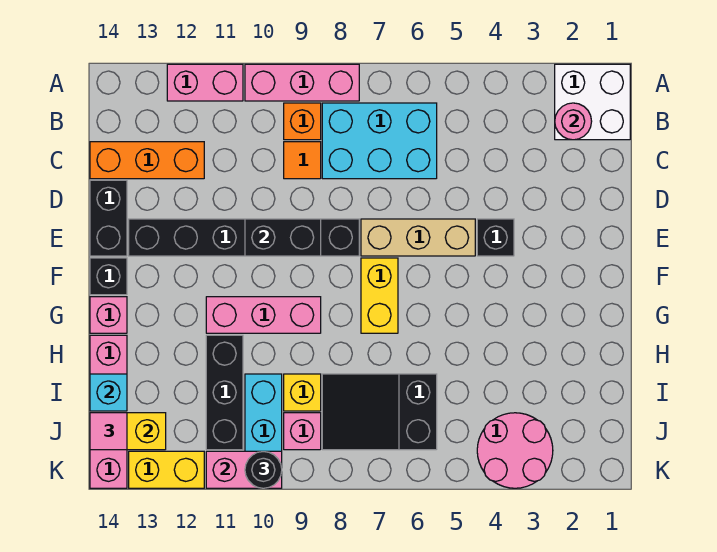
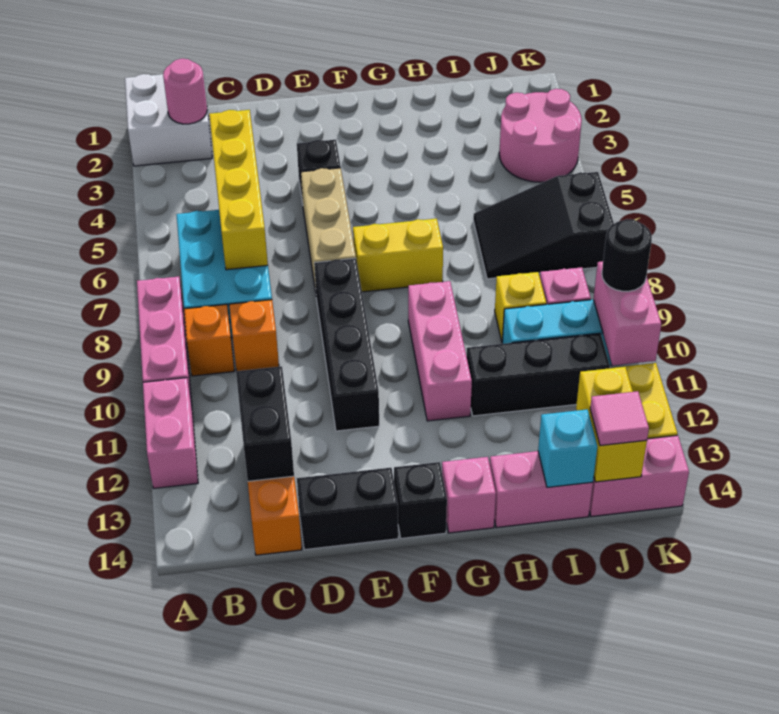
none -> yellow 1x4 brick [209,110,268,270]
orange 1x1 tile [284,142,321,179] -> orange 1x1 brick [229,300,279,371]
black 1x6 brick [129,219,359,256] -> black 1x4 brick [314,258,379,431]
black 1x2 brick [245,219,321,256] -> black 1x2 brick moved to [236,366,294,481]
black 2x3 slope [322,374,437,450] -> black 2x3 slope turned to [473,172,614,279]

